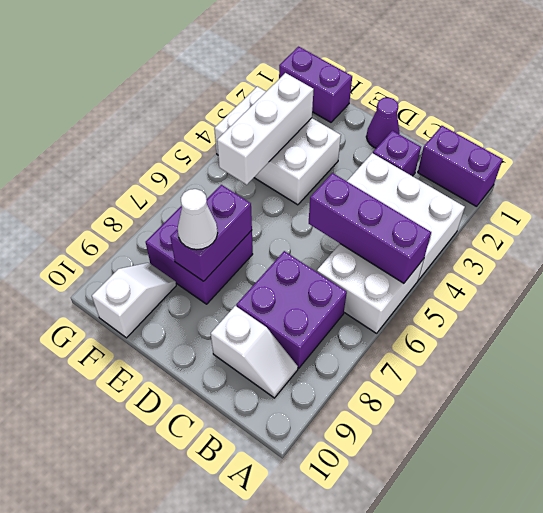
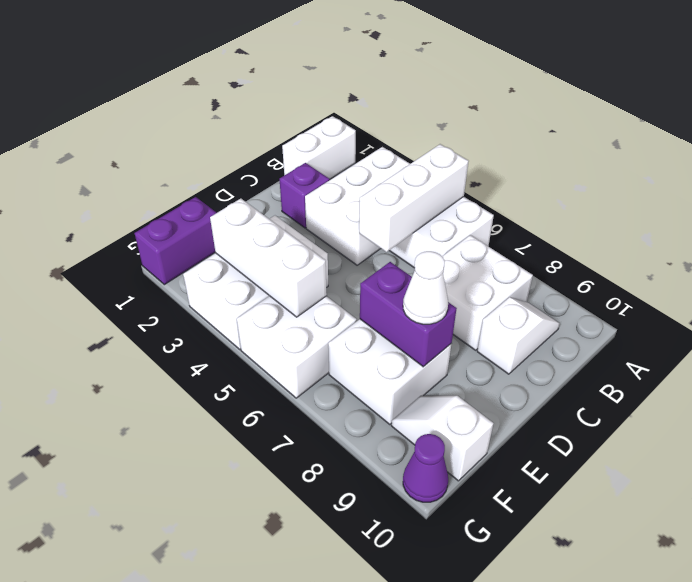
purple 1x2 brick [418,126,503,207] -> white 1x2 brick [282,116,356,179]
purple 1x3 brick [309,173,431,283] -> white 1x3 brick [359,144,469,252]
purple 2x2 brick [236,251,347,368] -> white 2x2 brick [442,235,533,350]
purple 1x1 cone [366,97,400,148] -> purple 1x1 cone moved to [403,434,448,502]
purple 2x2 brick [146,206,253,304] -> white 2x2 brick [328,319,452,425]
none -> white 2x2 brick [237,296,357,398]

